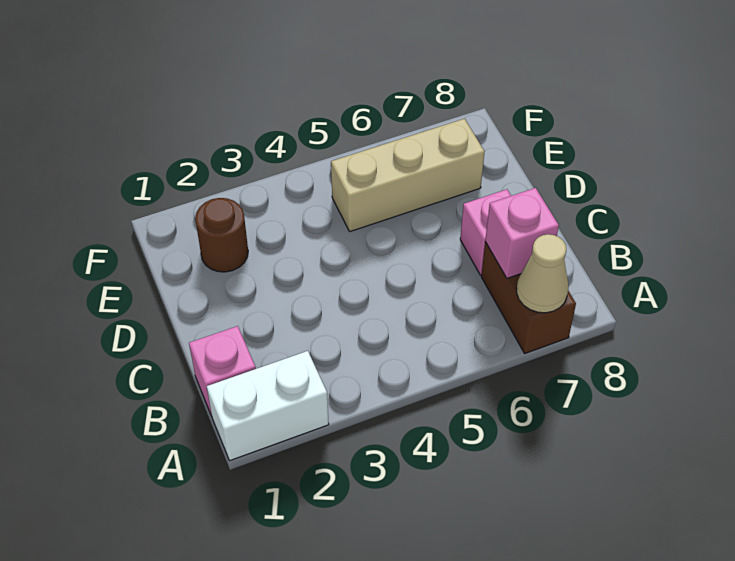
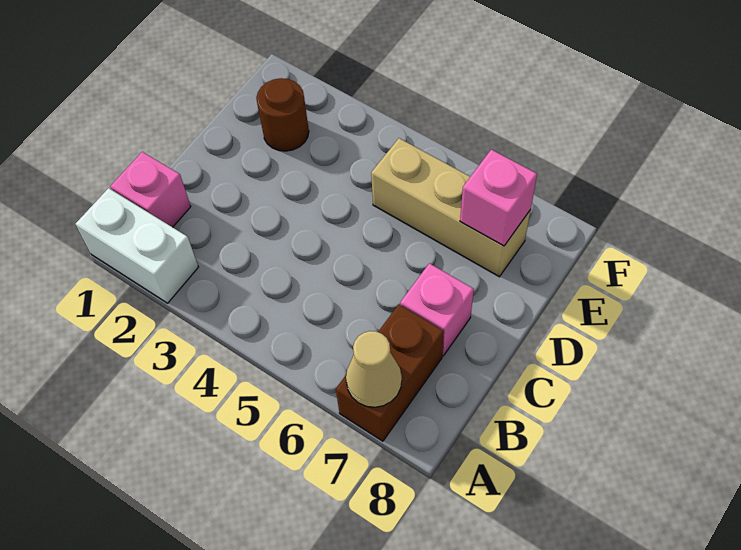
pink 1x1 brick [485,188,559,278] -> pink 1x1 brick moved to [460,150,537,246]

